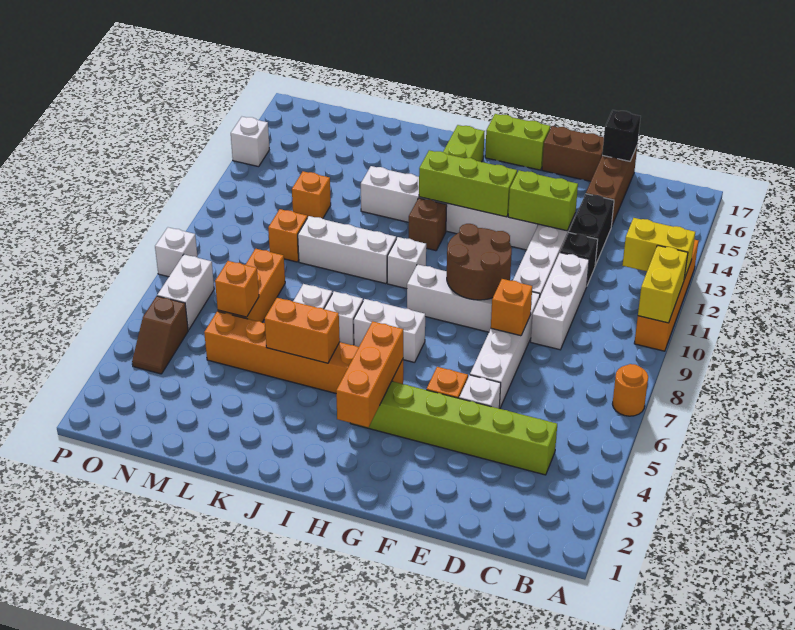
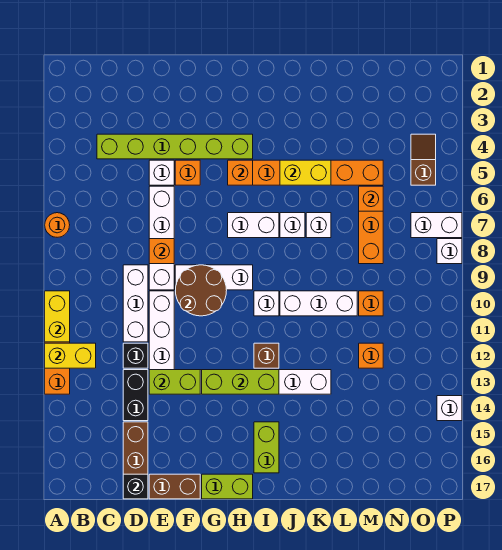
orange 1x3 brick [336,321,403,427] -> orange 1x1 brick [228,160,253,185]
orange 1x2 brick [265,298,340,363] -> yellow 1x2 brick [280,160,331,185]
white 1x2 brick [157,255,214,330] -> white 1x2 brick turned to [411,213,462,238]

